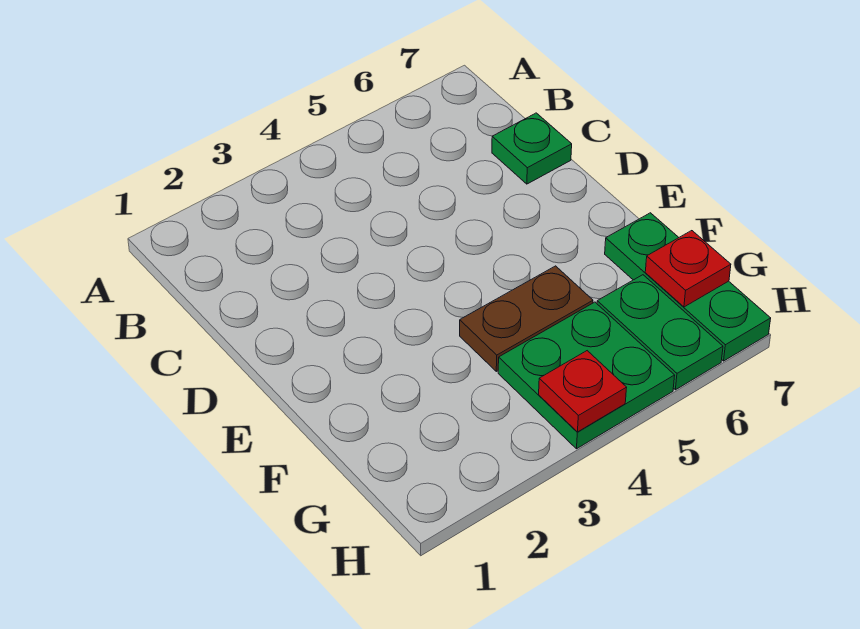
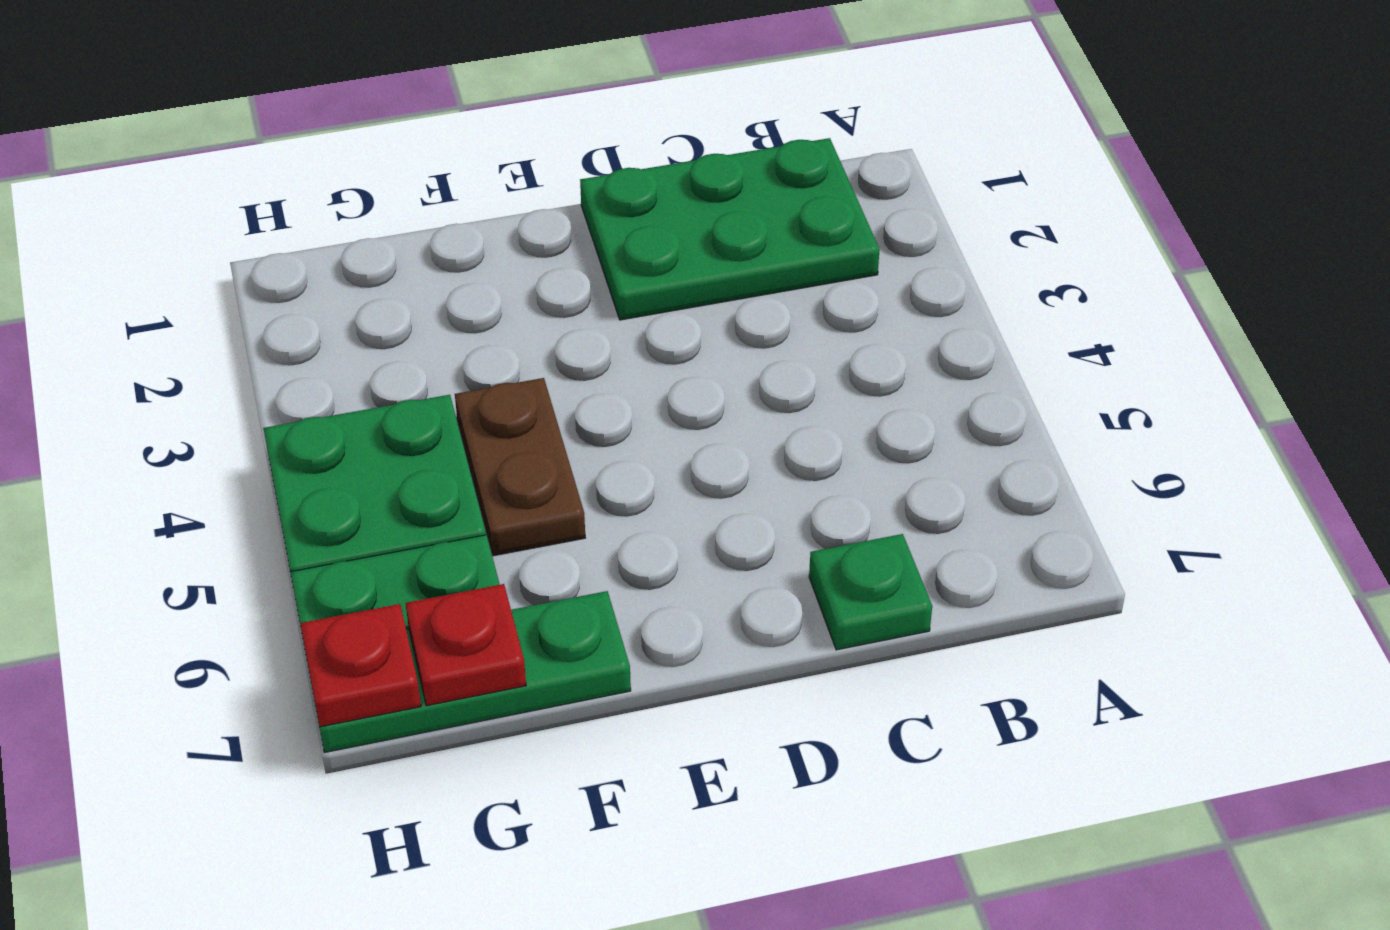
none -> green 2x3 plate [580,138,880,320]
red 1x1 plate [539,351,627,432] -> red 1x1 plate moved to [300,604,421,727]

